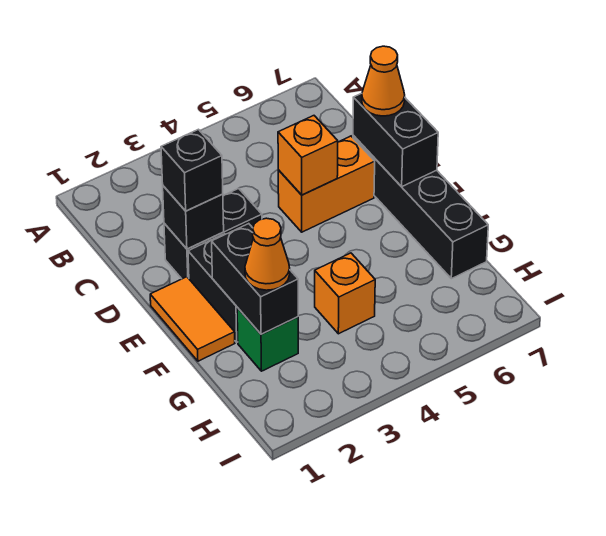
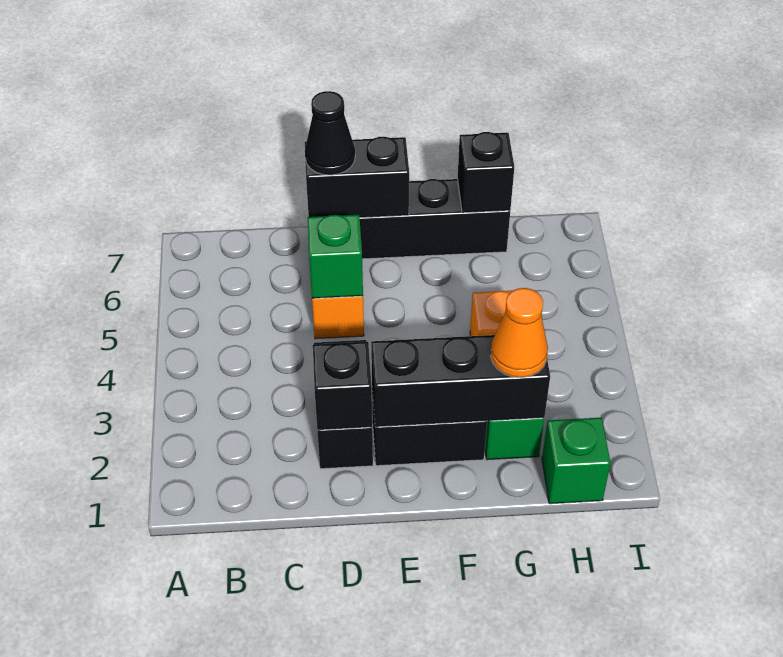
black 1x1 brick [161,129,223,211] -> black 1x1 brick moved to [458,132,514,213]
orange 1x1 brick [278,116,338,195] -> green 1x1 brick [308,215,363,298]
orange 1x1 cone [362,46,405,116] -> black 1x1 cone [305,91,355,175]
orange 1x2 tile [150,277,235,361] -> none
black 1x2 brick [212,224,298,334] -> black 1x3 brick [371,335,550,427]
none -> green 1x1 brick [542,418,611,504]

